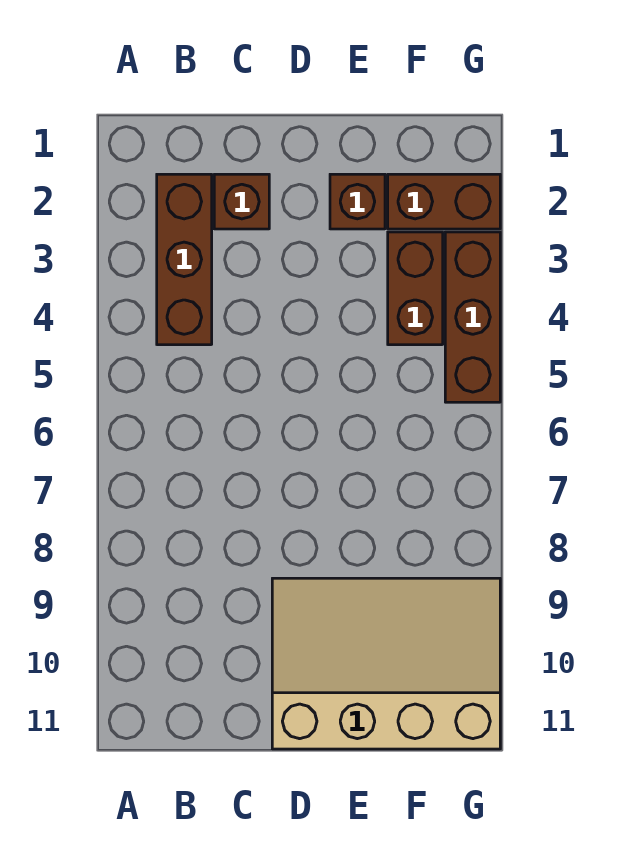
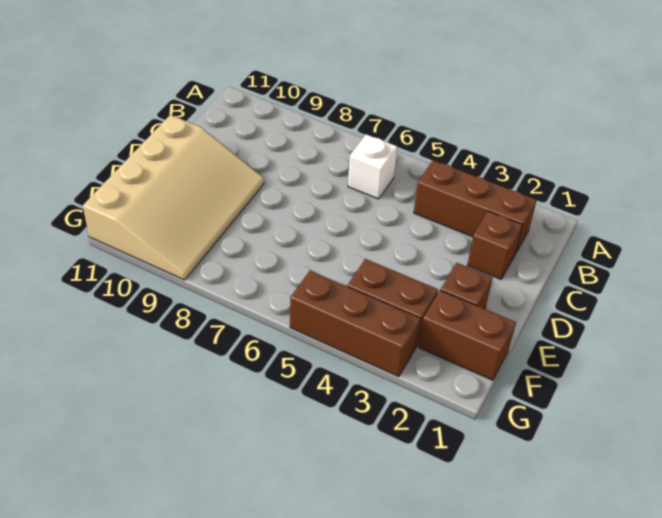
none -> white 1x1 brick [348,135,397,199]
brown 1x2 brick [388,174,500,229] -> brown 1x2 brick turned to [419,290,516,380]

